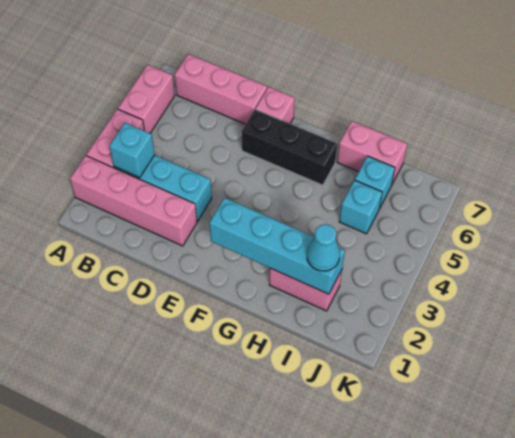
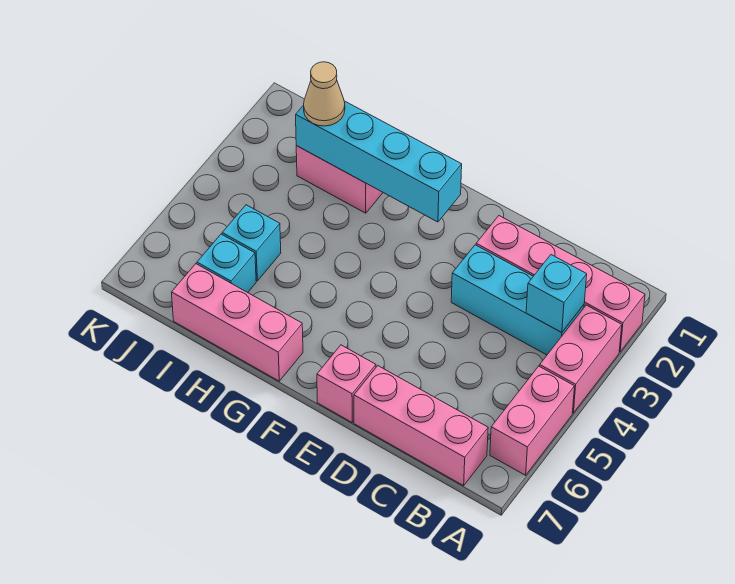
black 1x3 brick [241,109,337,185] -> none
pink 1x2 brick [337,121,407,184] -> pink 1x3 brick [171,264,303,381]
cyan 1x1 cone [307,224,340,271] -> tan 1x1 cone [303,62,345,126]

